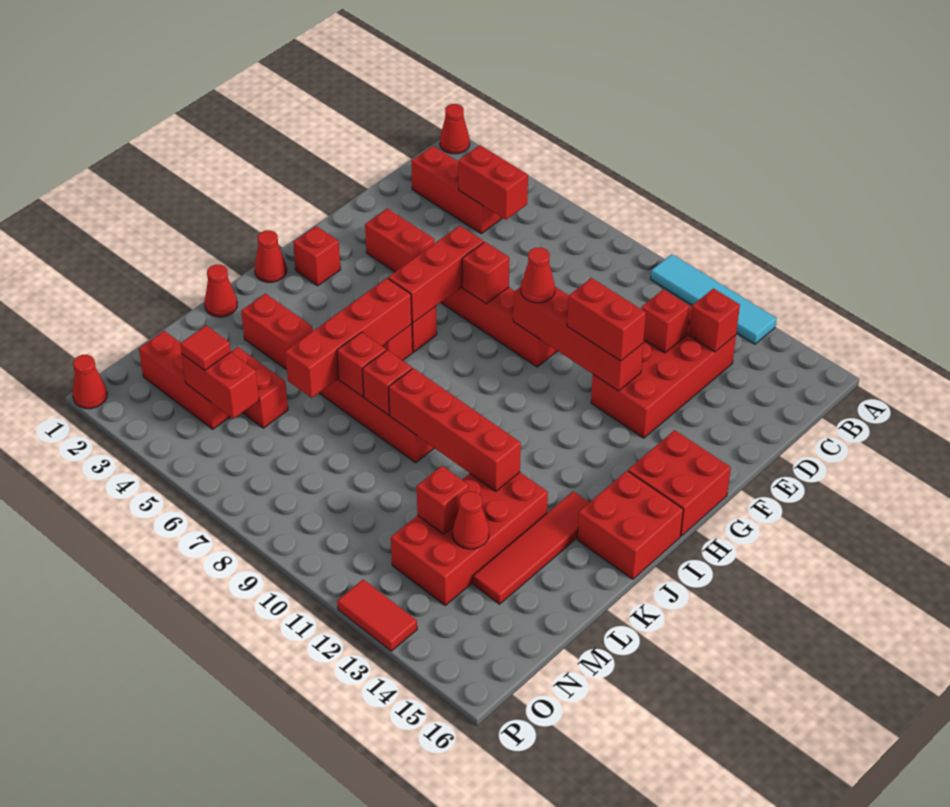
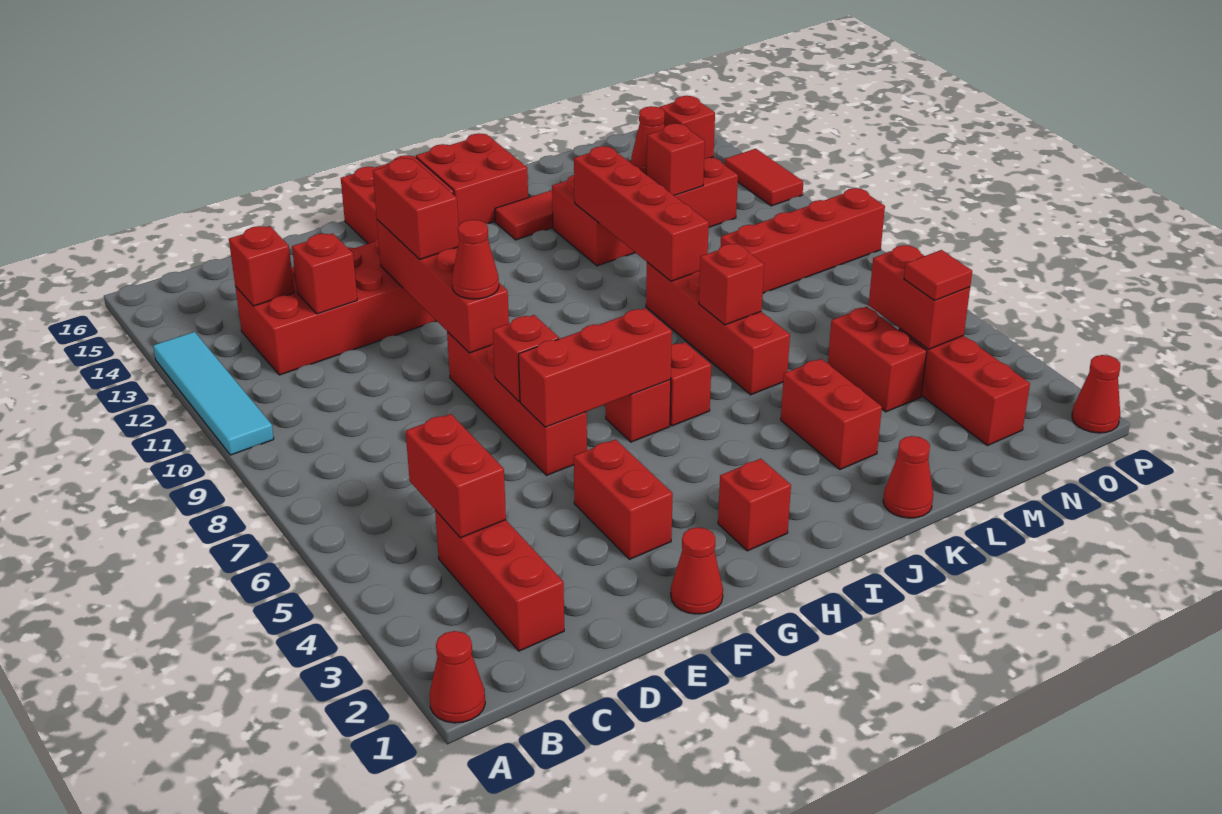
red 1x1 cone [255,230,287,282] -> red 1x1 cone moved to [671,527,723,614]
red 1x4 brick [285,278,412,398] -> red 1x4 brick moved to [720,188,885,293]
red 1x1 brick [363,350,412,415] -> red 1x1 brick moved to [659,96,715,158]

